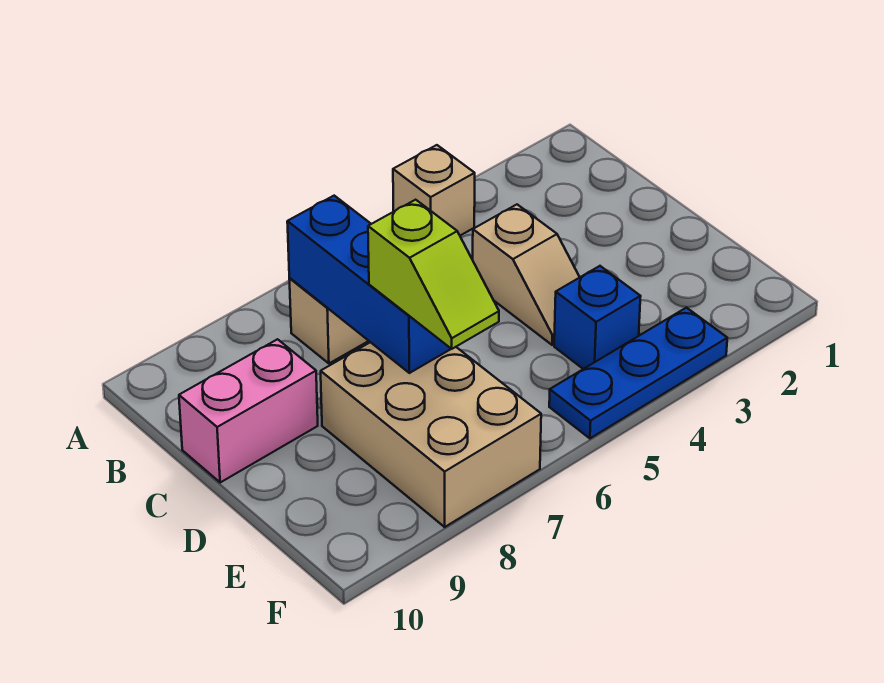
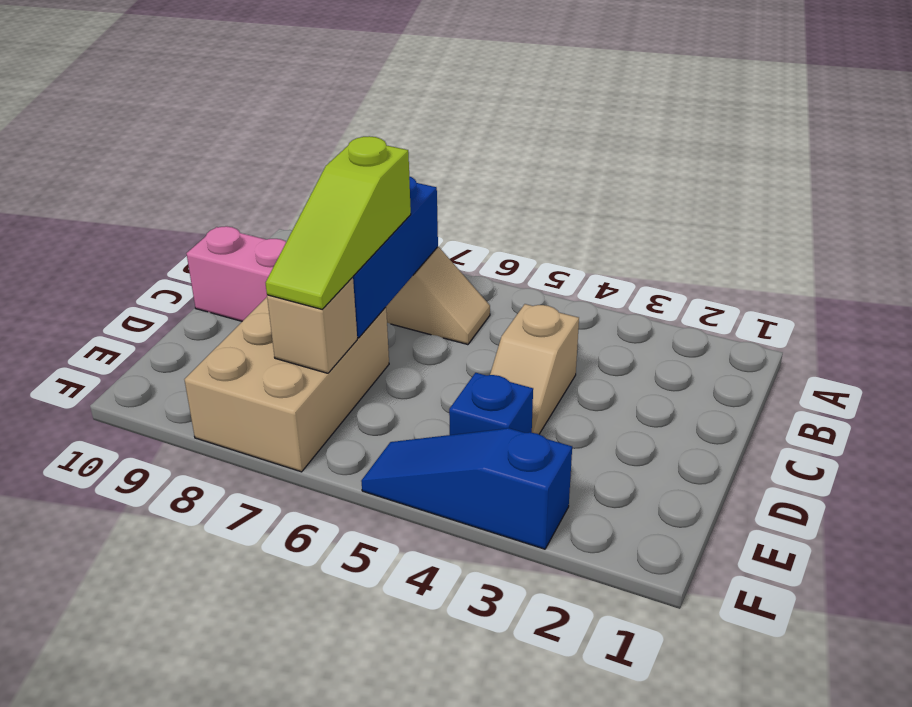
tan 1x1 brick [393,145,475,236] -> tan 1x1 brick moved to [267,277,357,373]
lime 1x2 slope [368,200,499,349] -> lime 1x3 slope [266,136,411,309]
blue 1x3 plate [549,308,727,438] -> blue 1x3 slope [361,428,572,549]

